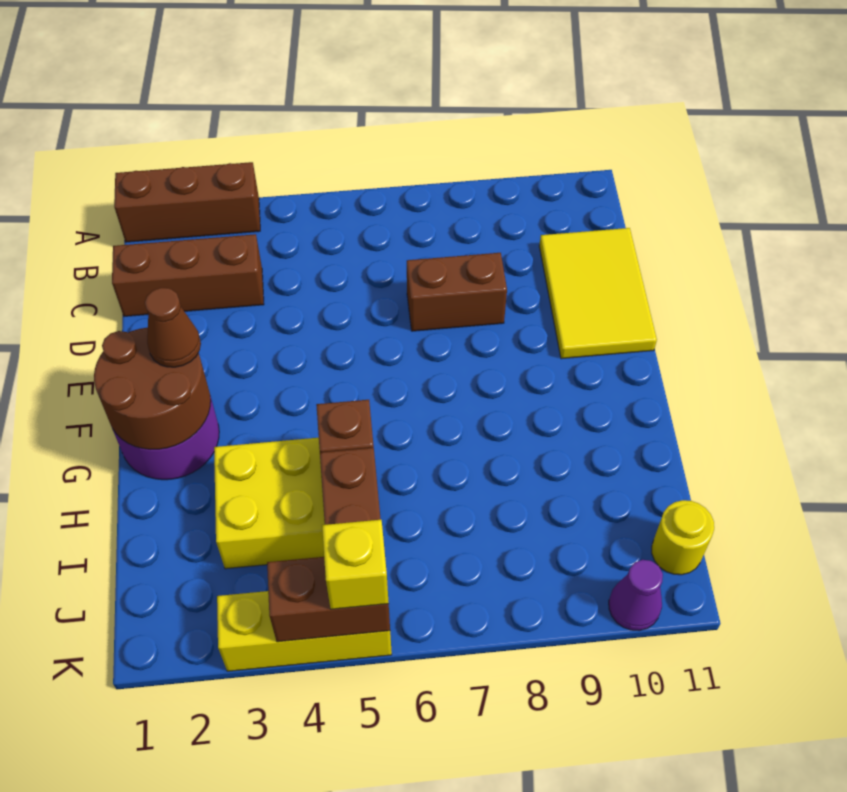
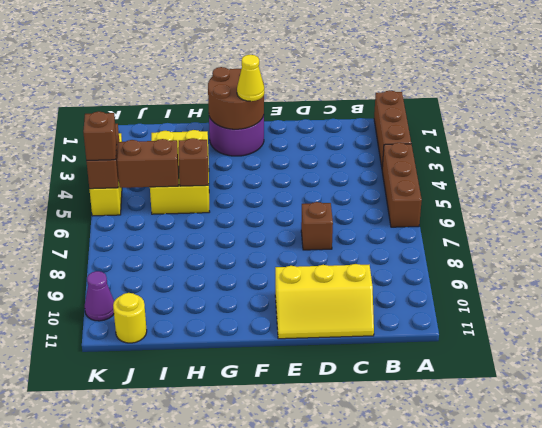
brown 1x3 brick [112,234,264,316] -> brown 1x3 brick moved to [382,143,422,227]
yellow 2x3 tile [539,228,657,359] -> yellow 2x3 slope [275,264,374,339]
brown 1x2 brick [407,253,507,331] -> brown 1x1 brick [301,202,333,250]
brown 1x1 cone [145,288,201,367] -> yellow 1x1 cone [237,55,265,101]
yellow 1x1 brick [322,520,389,609] -> brown 1x1 brick [83,112,117,160]

